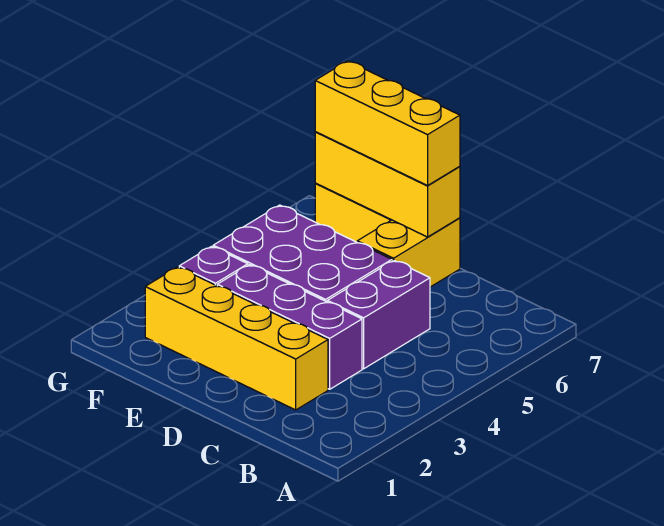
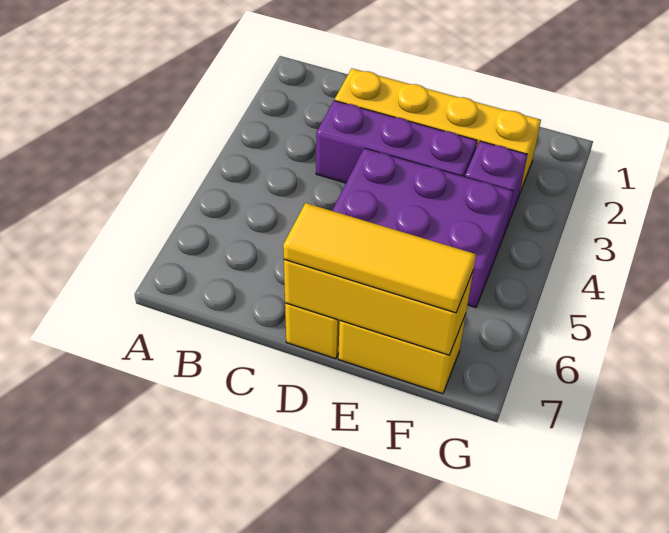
purple 1x2 brick [327,260,430,369] -> none
yellow 1x3 brick [315,61,460,186] -> yellow 1x3 tile [283,203,476,313]

